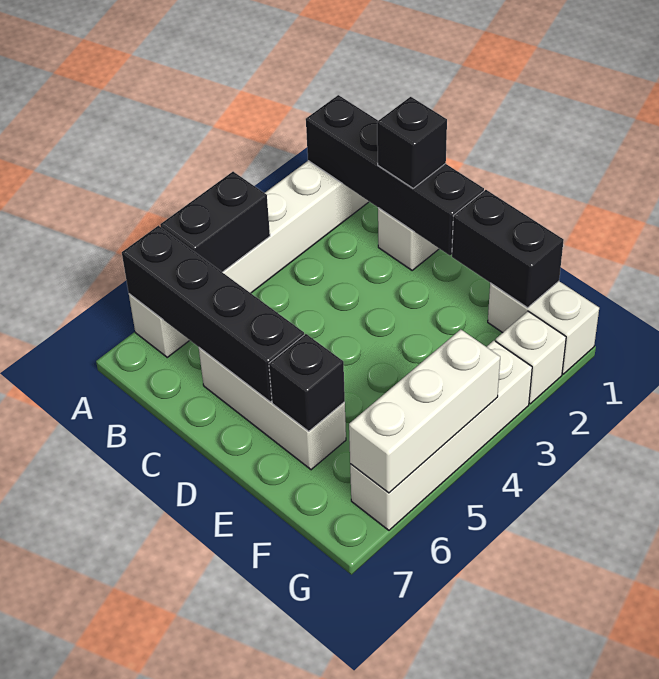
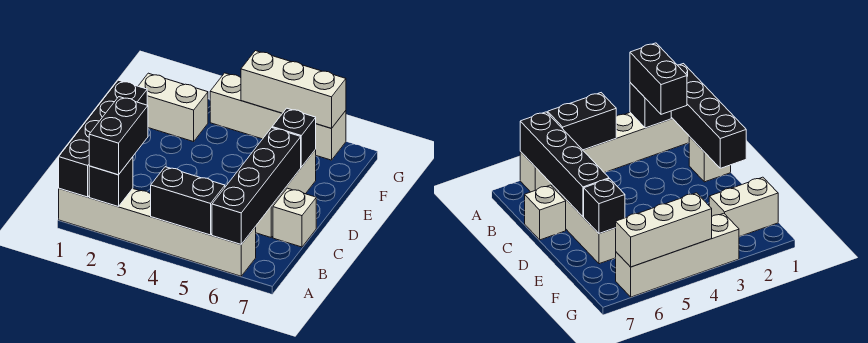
black 1x1 brick [377,97,447,188] -> black 1x1 brick moved to [89,157,133,207]
black 1x2 brick [452,190,564,308] -> black 1x2 brick moved to [89,97,148,175]
white 1x2 brick [488,281,599,374] -> white 1x2 brick turned to [139,73,208,142]
white 1x1 brick [495,311,566,404] -> white 1x1 brick moved to [273,188,316,247]

